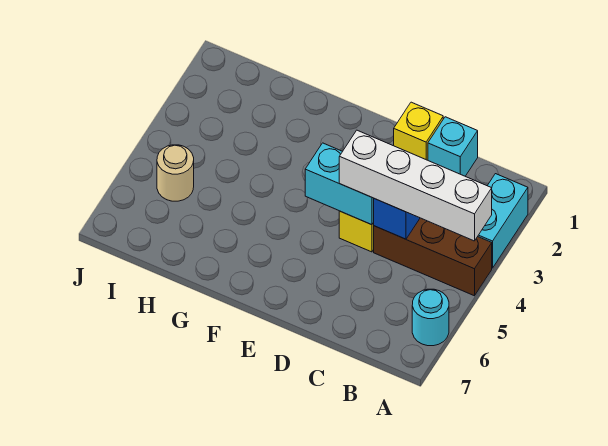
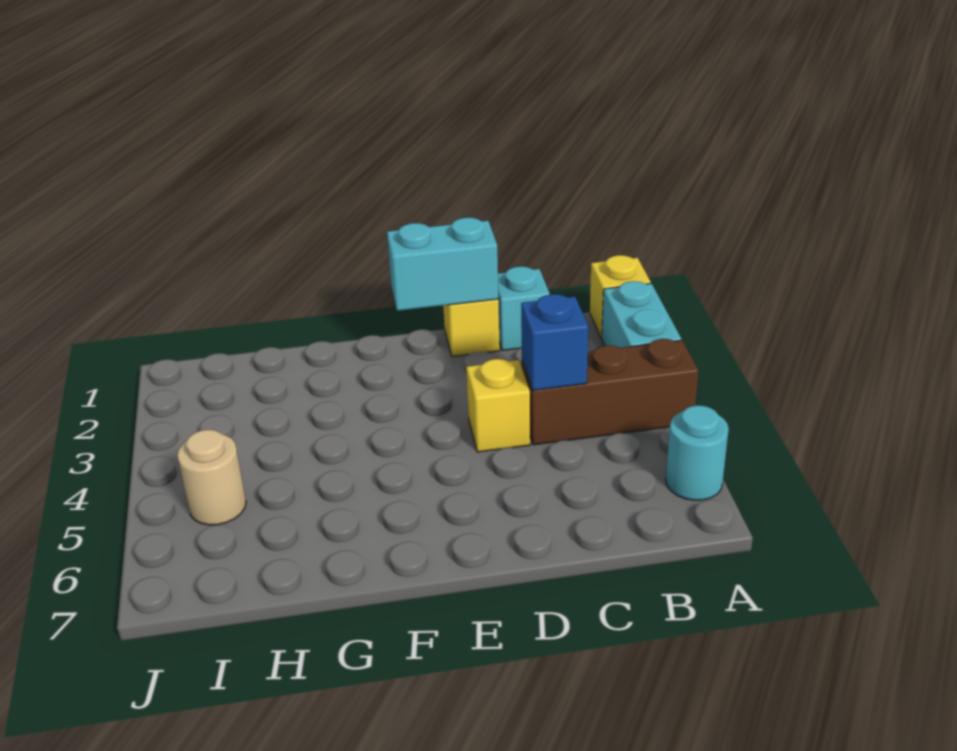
none -> yellow 1x1 brick [590,255,651,339]
white 1x4 brick [339,130,492,241] -> none
cyan 1x2 brick [305,143,374,225] -> cyan 1x2 brick moved to [387,218,498,311]

